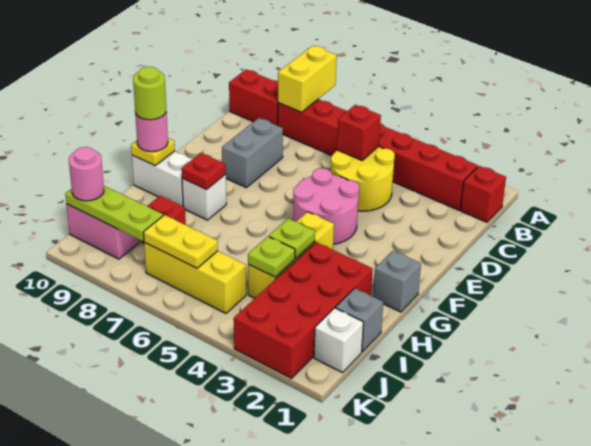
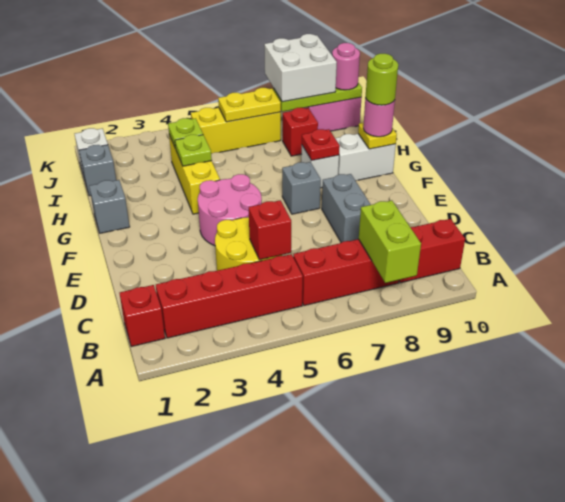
yellow 1x2 brick [278,46,337,112] -> lime 1x2 brick [359,200,421,283]
none -> grey 1x1 brick [282,162,321,214]
red 2x4 brick [234,242,373,378] -> none
none -> white 2x2 brick [264,34,337,102]

